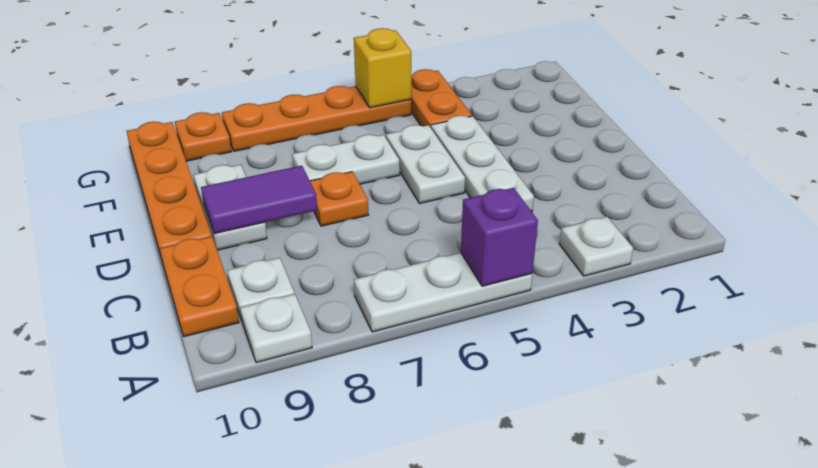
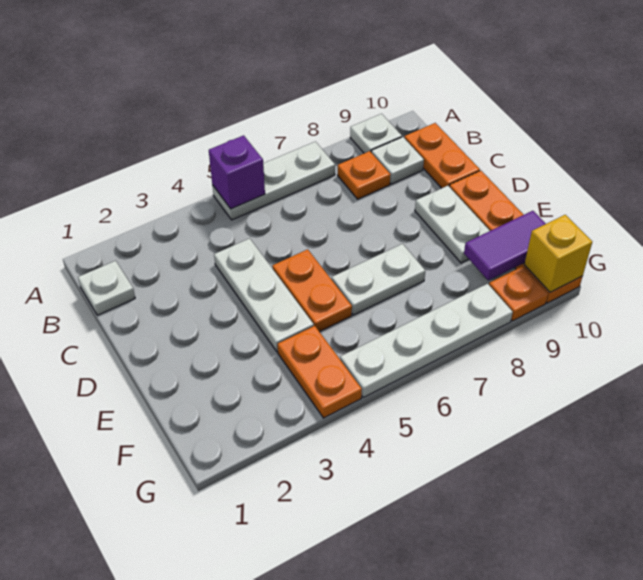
white 1x1 plate [559,217,633,276] -> white 1x1 plate moved to [78,261,135,315]
white 1x2 plate [386,125,465,203] -> orange 1x2 plate [272,249,352,332]
orange 1x1 plate [310,172,369,226] -> orange 1x1 plate moved to [338,151,391,199]
purple 1x2 tile [201,166,317,234] -> purple 1x2 tile moved to [464,211,546,280]
orange 1x4 plate [222,86,411,151] -> white 1x4 plate [340,284,513,397]
yellow 1x1 brick [354,28,411,108] -> yellow 1x1 brick moved to [524,215,592,292]

